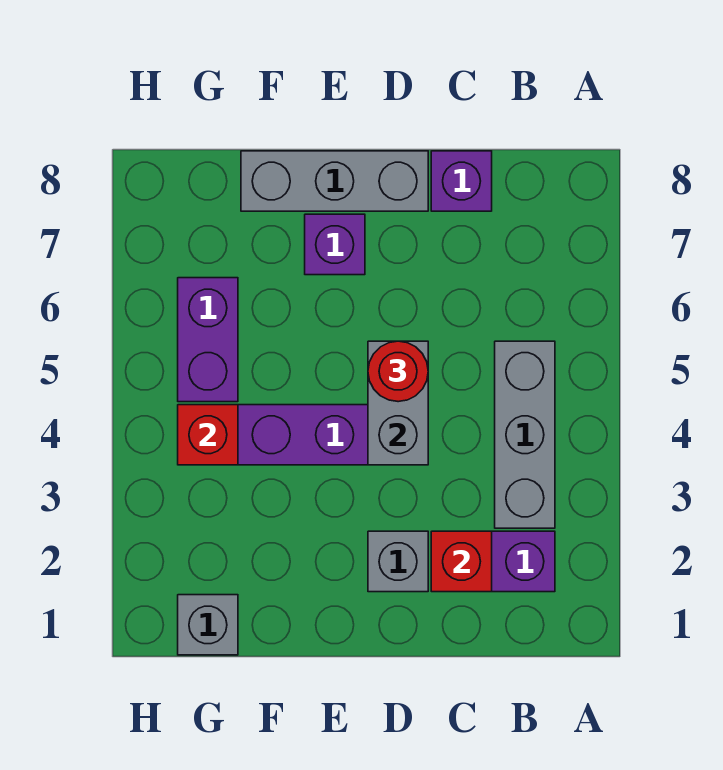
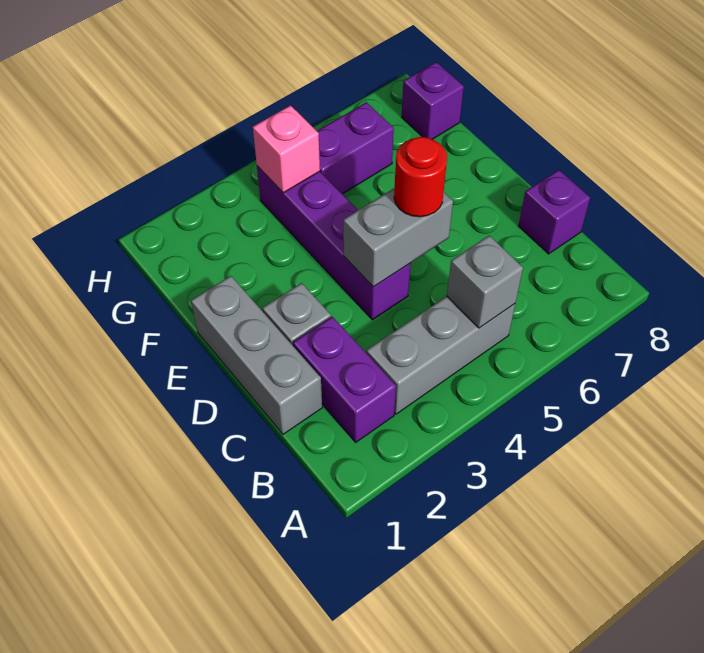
red 1x1 brick [431,531,492,592] -> none
grey 1x3 brick [241,151,428,211] -> grey 1x3 brick moved to [191,276,322,434]
purple 1x1 brick [305,214,365,275] -> purple 1x1 brick moved to [402,62,464,139]
grey 1x1 brick [178,595,238,655] -> grey 1x1 brick moved to [447,236,523,328]
red 1x1 brick [178,405,238,465] -> pink 1x1 brick [253,106,320,193]

